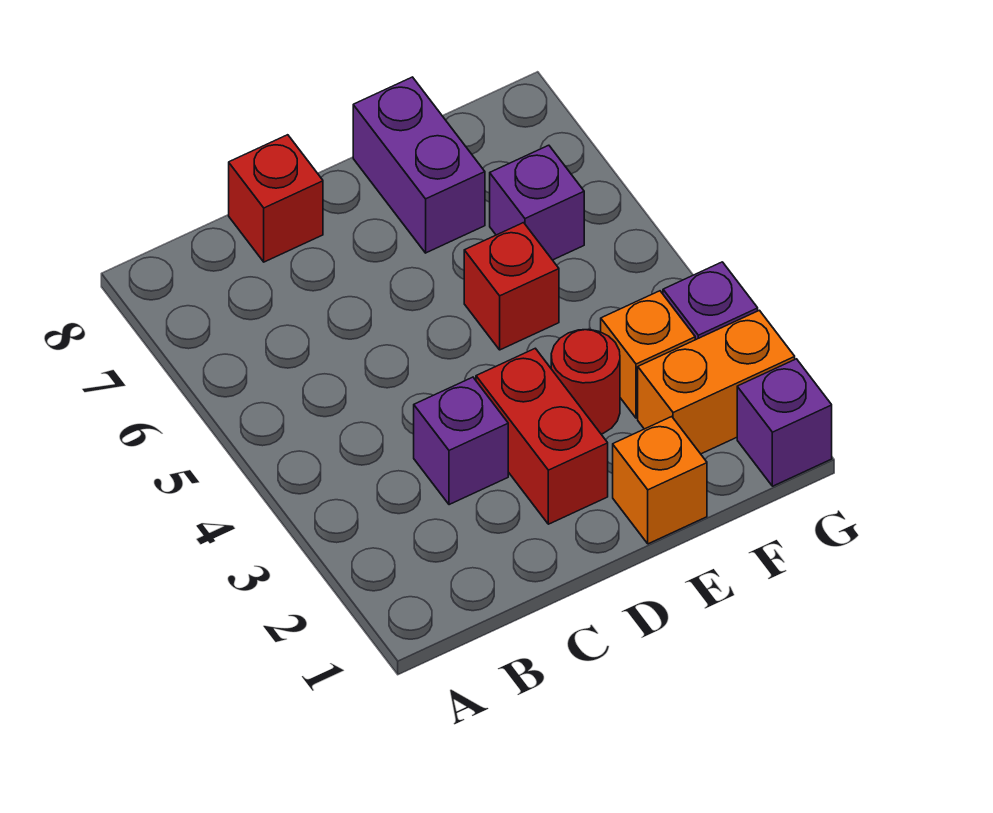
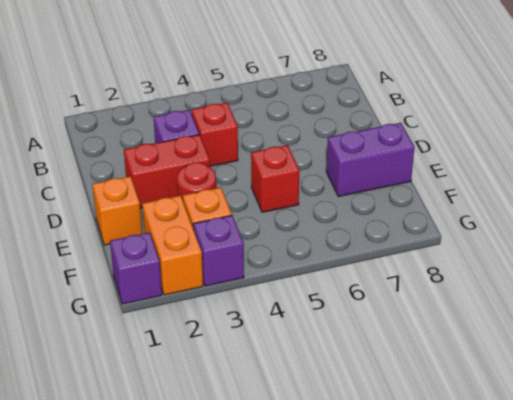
red 1x1 brick [229,135,323,262] -> red 1x1 brick moved to [192,103,238,166]
purple 1x1 brick [490,145,584,260] -> none

